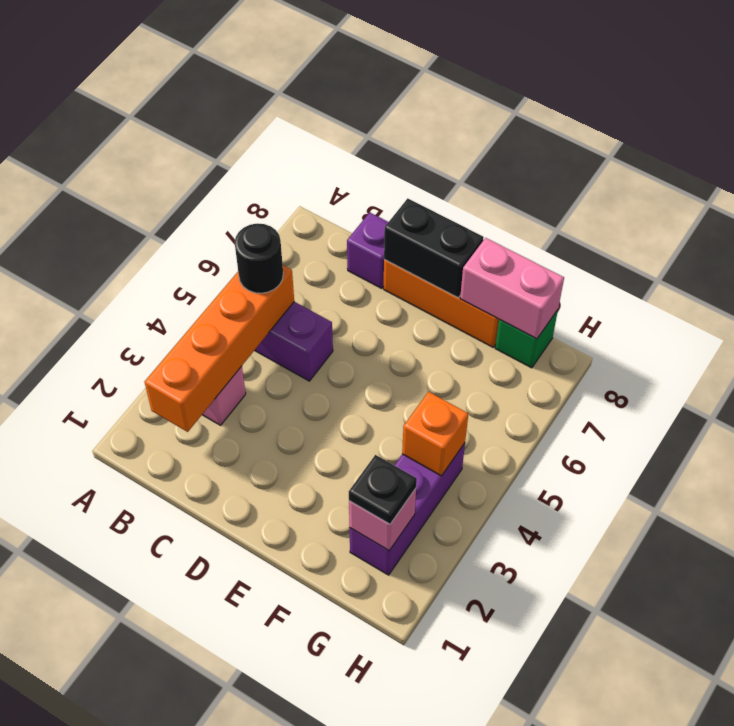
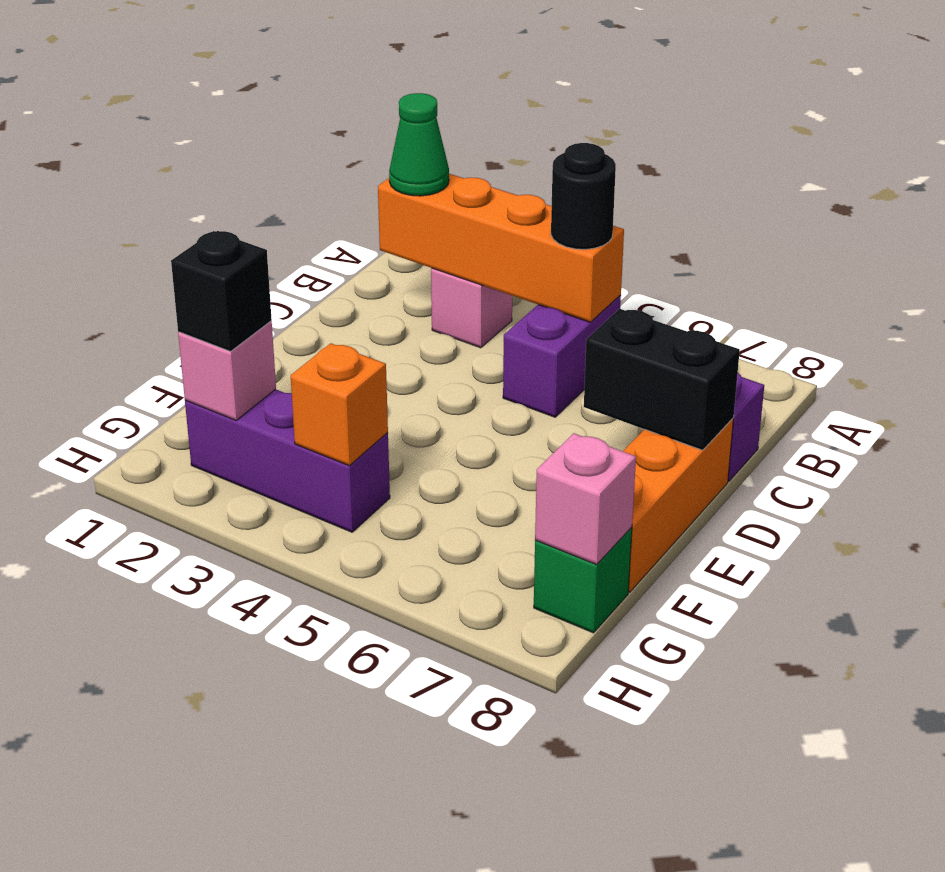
none -> green 1x1 cone [389,93,449,196]
black 1x2 brick [384,199,484,298] -> black 1x2 brick turned to [584,309,740,450]
pink 1x2 brick [460,238,564,339] -> pink 1x1 brick [535,433,636,565]
black 1x1 plate [349,455,417,524] -> black 1x1 brick [171,231,272,351]

